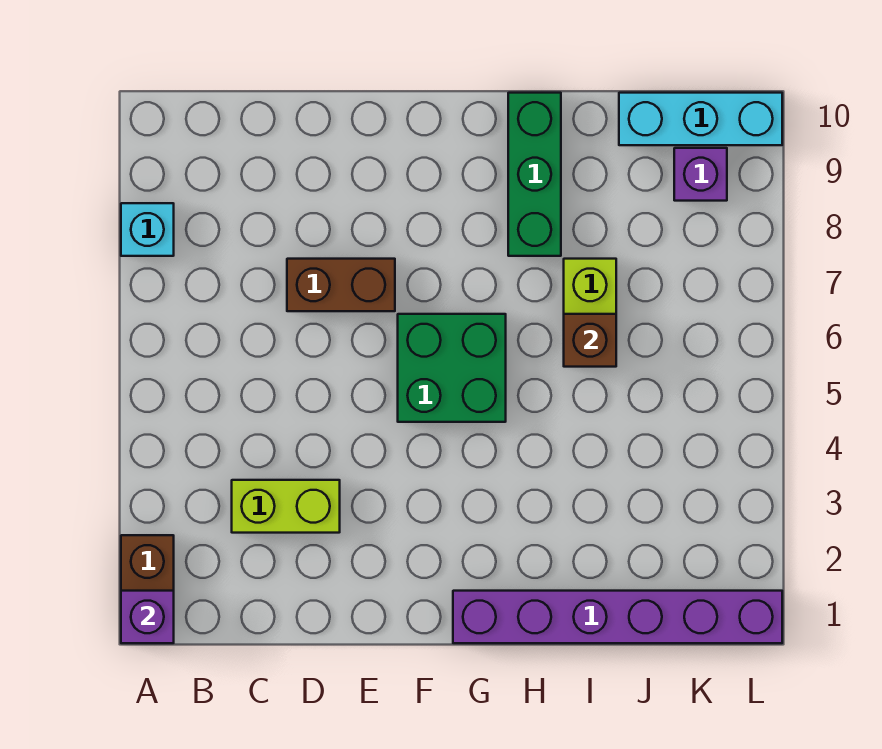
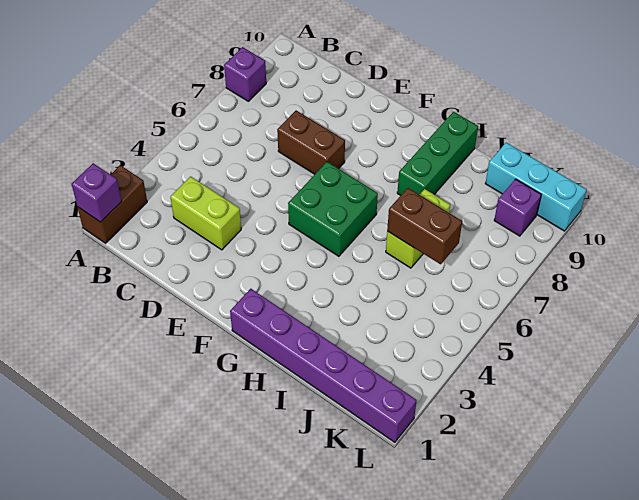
cyan 1x1 brick [121,203,174,256] -> purple 1x1 brick [224,47,266,101]
brown 1x1 brick [564,314,616,367] -> brown 1x2 brick [387,188,462,264]

